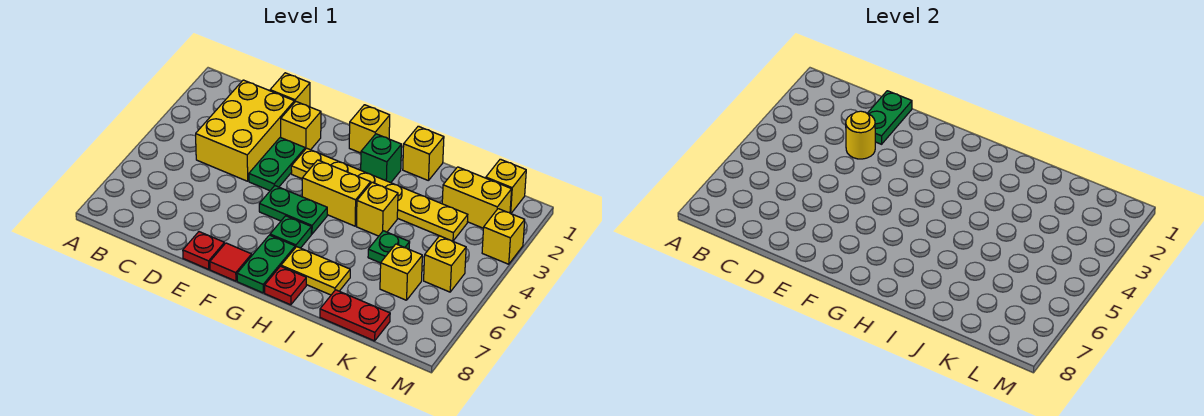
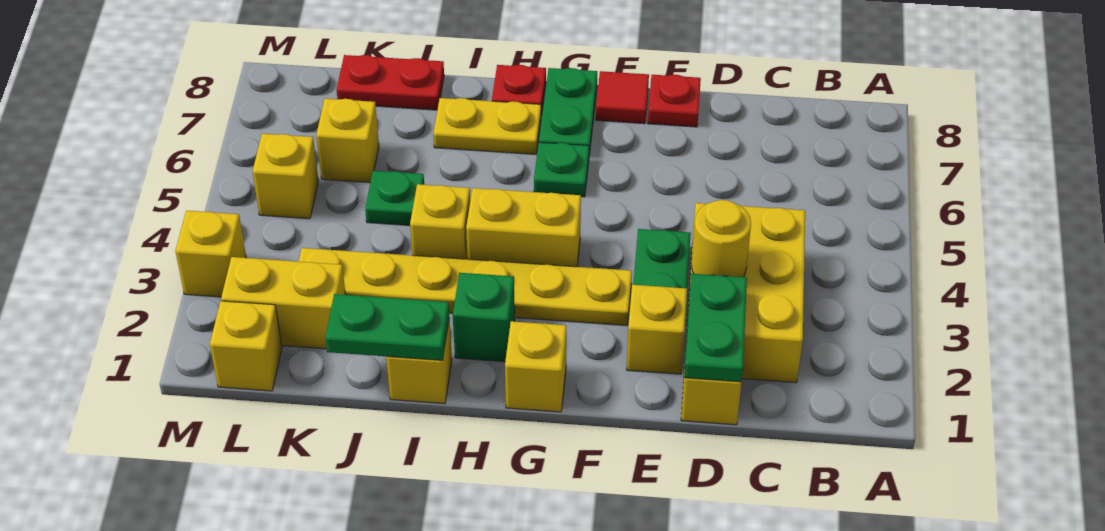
green 1x2 plate [259,186,327,234] -> green 1x2 plate moved to [325,294,449,360]

